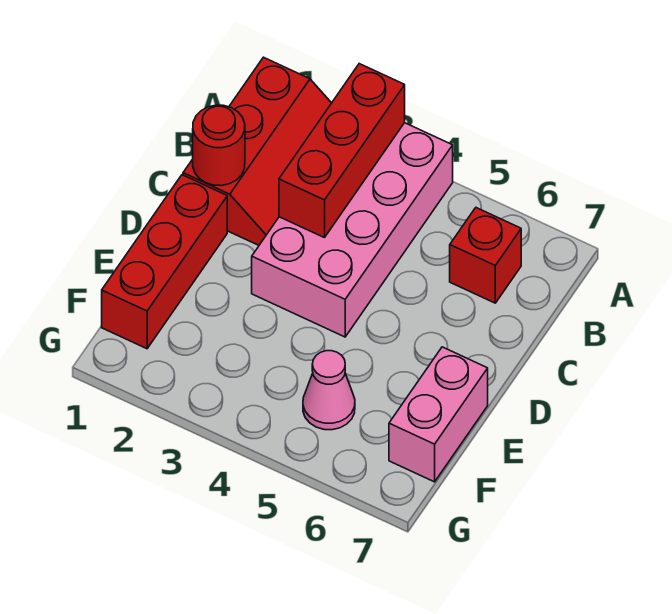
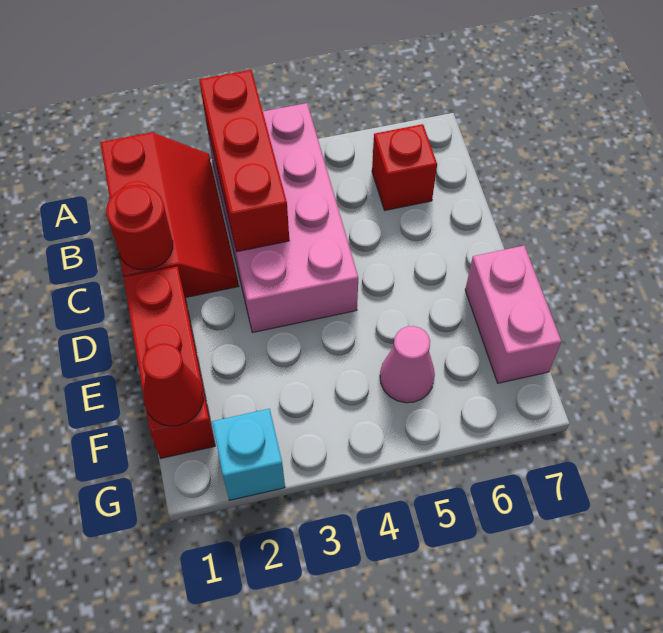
none -> red 1x1 cone [142,344,203,426]
none -> cyan 1x1 brick [212,409,285,500]

